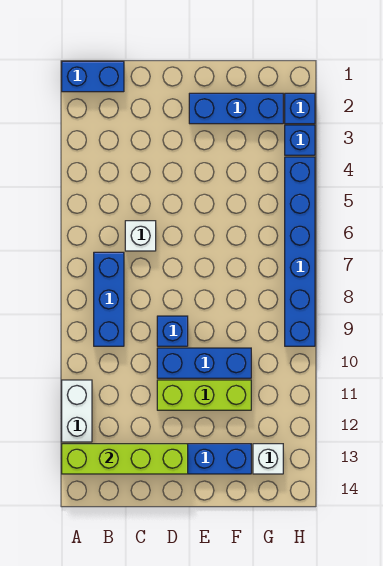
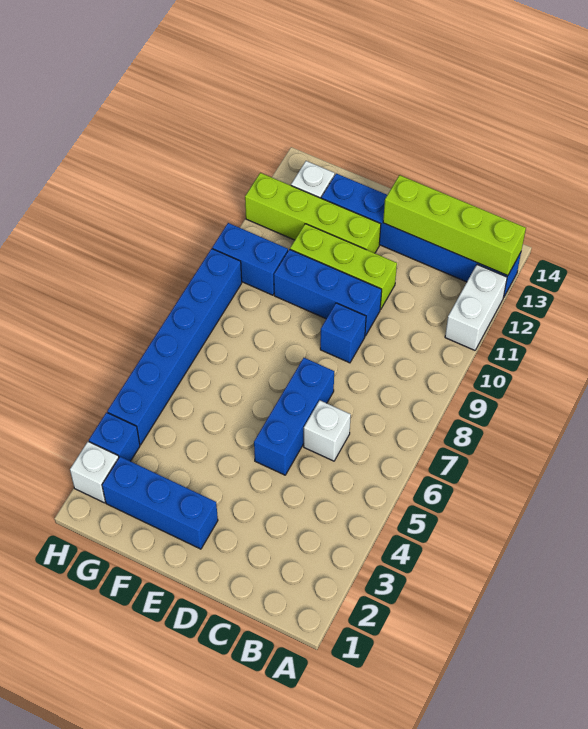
blue 1x2 brick [62,61,124,92] -> blue 1x2 brick moved to [212,223,288,295]
blue 1x3 brick [94,252,124,346] -> blue 1x3 brick moved to [254,358,334,475]
none -> lime 1x4 brick [245,173,381,253]
blue 1x1 brick [285,93,315,124] -> white 1x1 brick [70,442,119,503]

